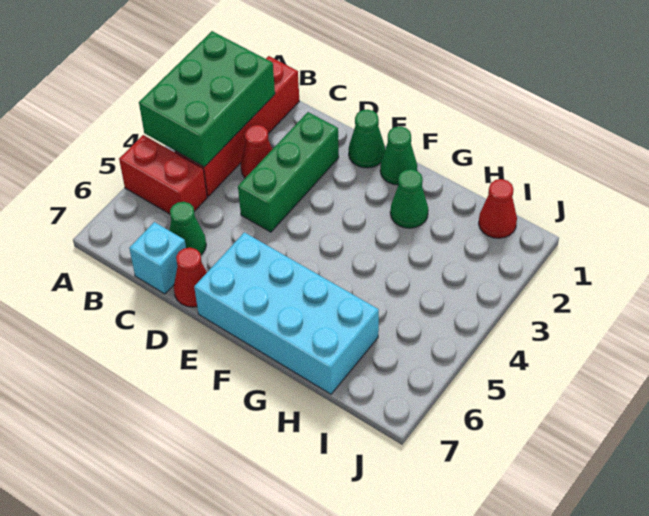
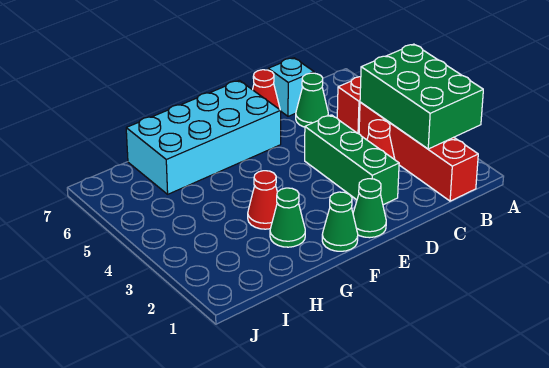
red 1x1 cone [479,179,517,238] -> red 1x1 cone moved to [248,171,277,229]

